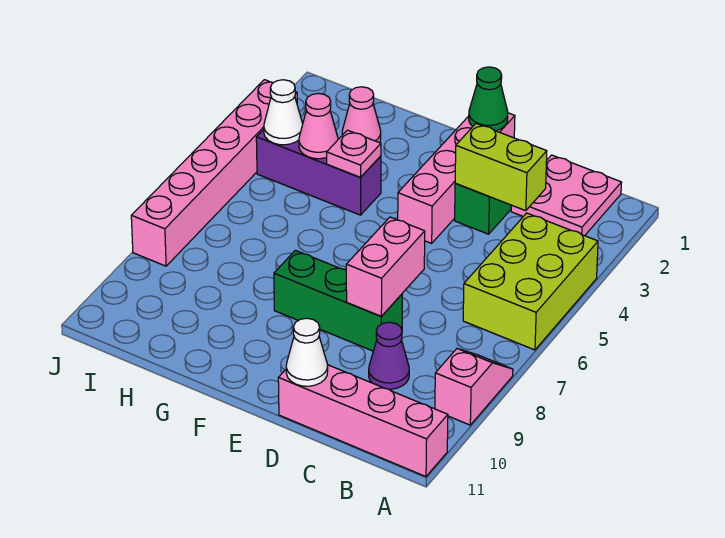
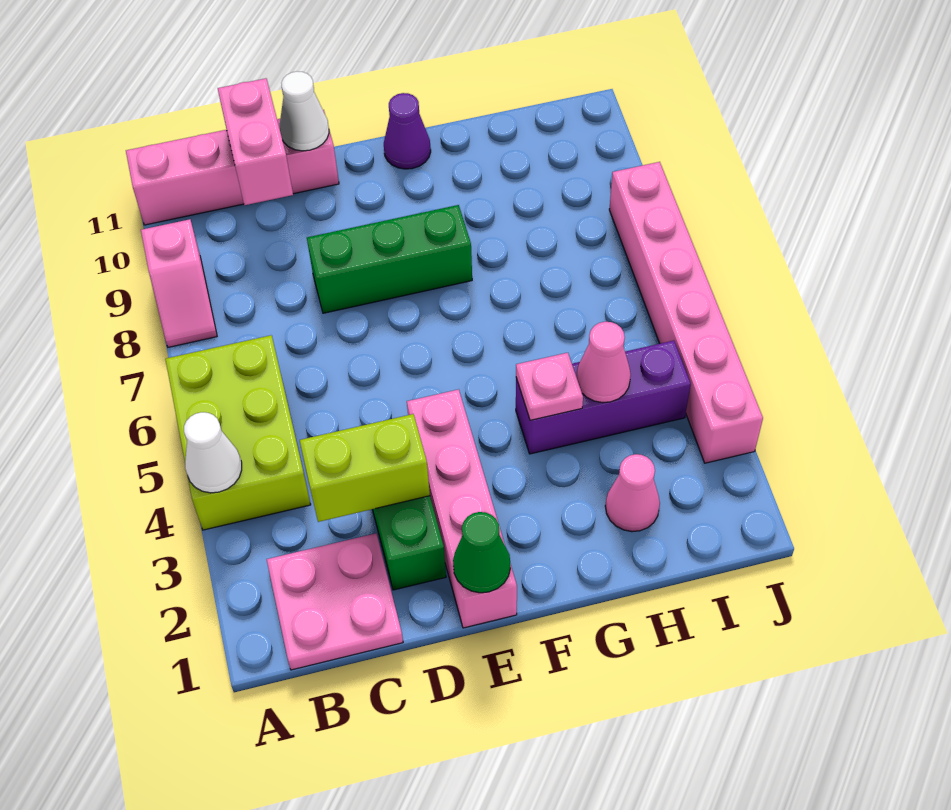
purple 1x1 cone [369,322,409,389] -> purple 1x1 cone moved to [384,93,431,169]
pink 1x2 brick [346,217,425,316] -> pink 1x2 brick moved to [218,78,293,205]
white 1x1 cone [264,80,303,145] -> white 1x1 cone moved to [184,412,242,493]

